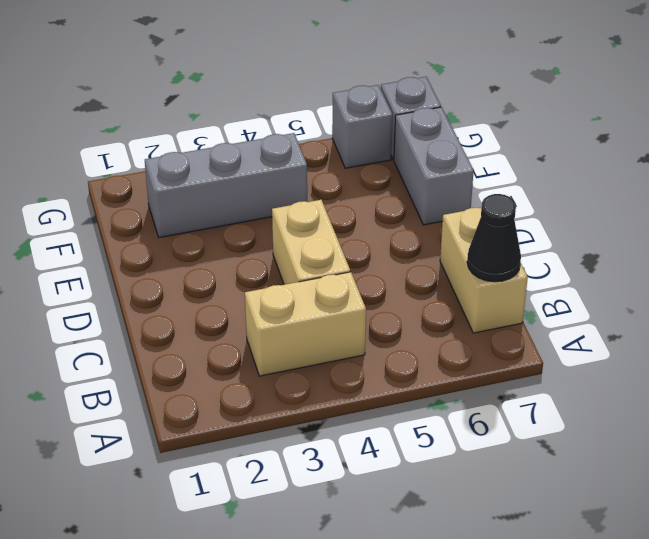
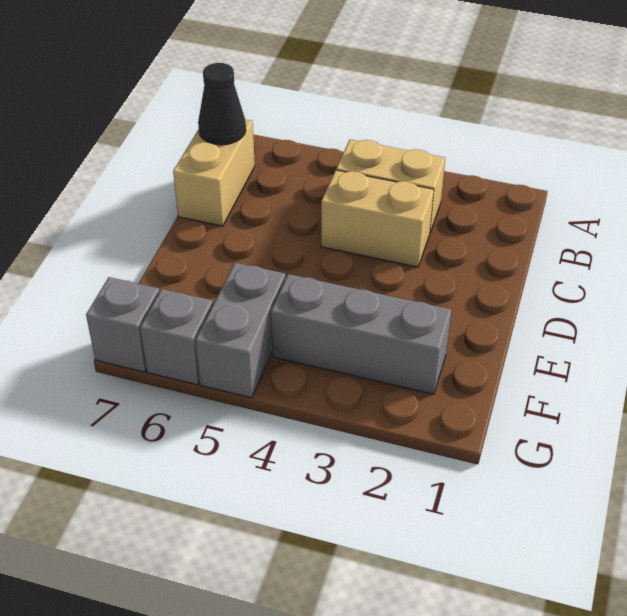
tan 1x2 brick [272,200,350,285] -> tan 1x2 brick turned to [321,170,434,267]
grey 1x2 brick [394,107,474,225] -> grey 1x2 brick moved to [195,263,286,398]

